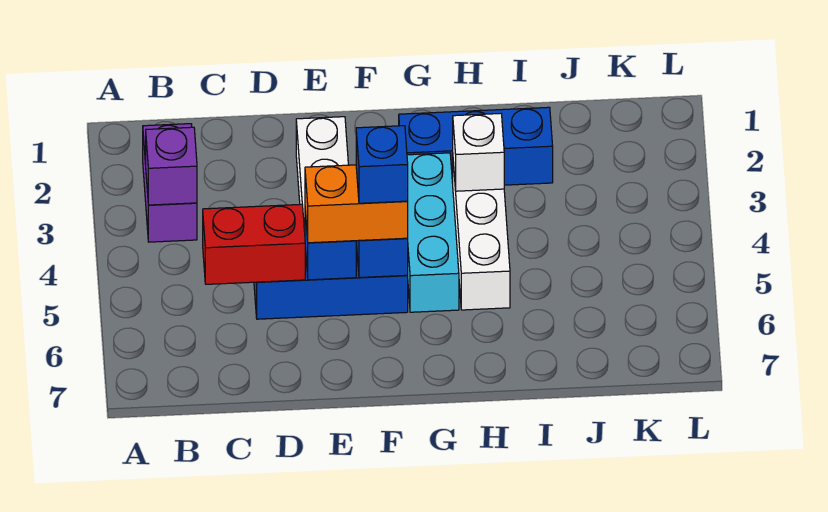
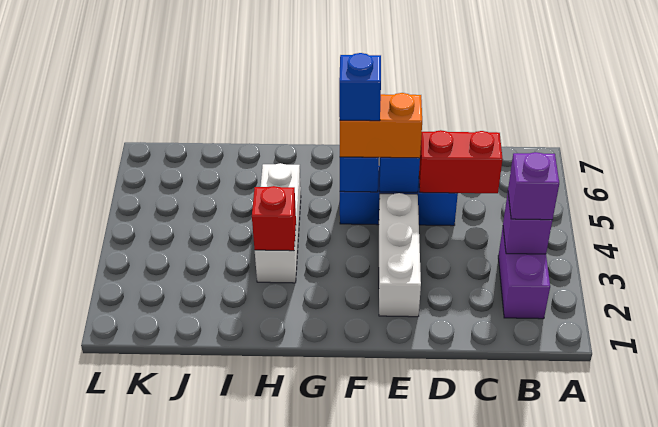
none -> purple 1x1 brick [508,152,559,220]
blue 1x3 brick [399,107,553,185] -> none
cyan 1x3 brick [407,153,459,312] -> none
white 1x1 brick [453,114,504,191] -> red 1x1 brick [252,186,296,251]

